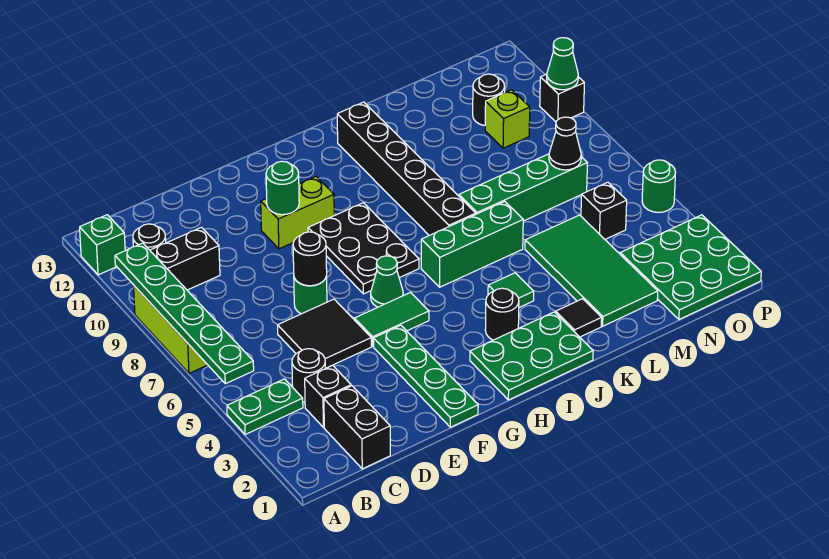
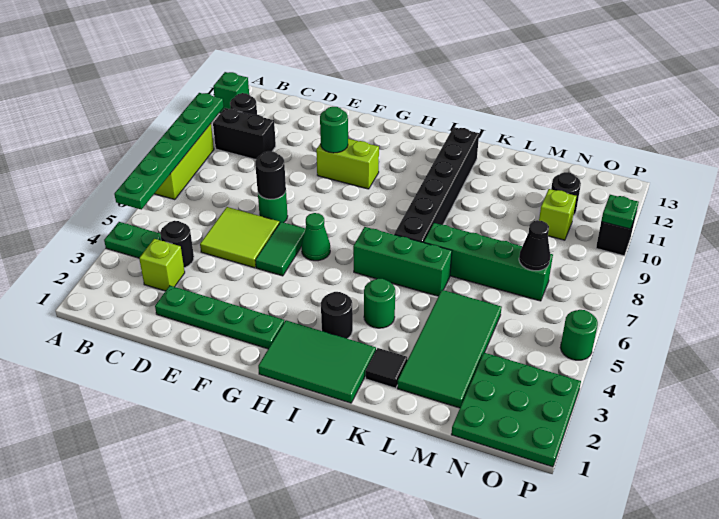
black 1x2 brick [324,386,390,469] -> none
black 1x1 brick [305,365,351,428] -> lime 1x1 brick [139,239,185,291]
black 2x2 tile [278,299,371,368] -> lime 2x2 tile [200,207,279,268]
green 1x4 plate [374,325,478,427] -> green 1x4 plate turned to [155,286,284,349]
green 1x2 tile [354,293,429,346] -> green 1x2 tile turned to [255,222,306,276]
black 2x3 plate [308,203,419,294] -> none
green 2x3 plate [470,312,593,400] -> green 2x3 tile [258,320,376,403]
green 1x1 tile [488,273,534,307] -> green 1x1 round brick [364,278,395,328]
black 1x1 brick [581,182,627,239] -> none
green 1x1 cone [547,38,578,90] -> green 1x1 plate [601,195,639,229]

